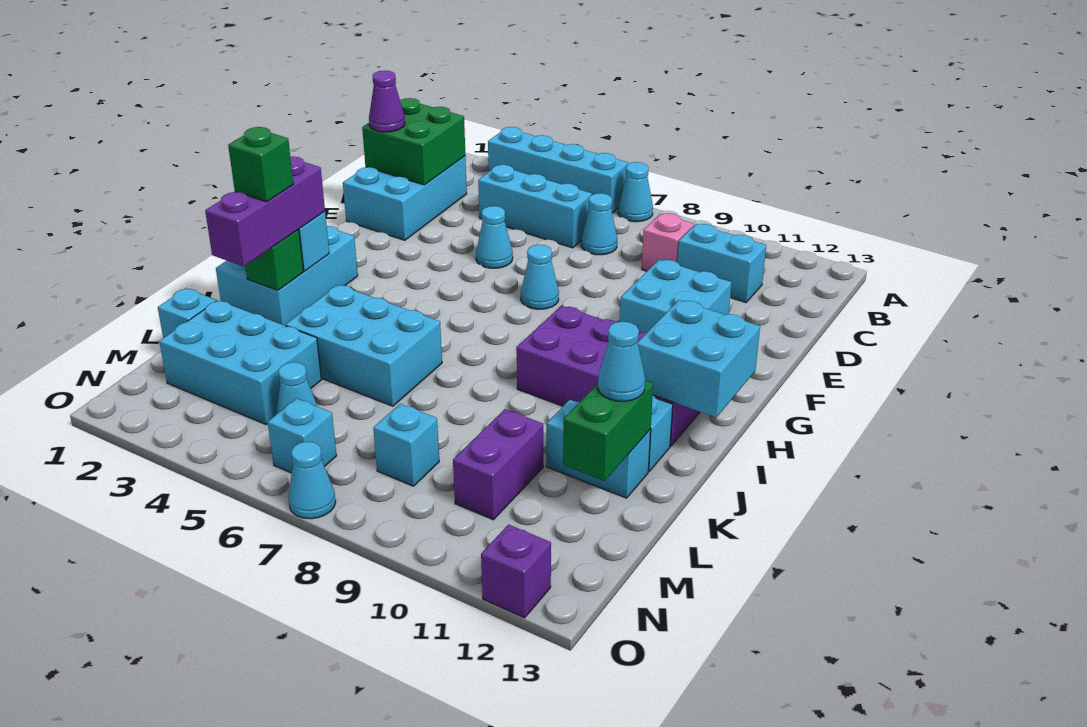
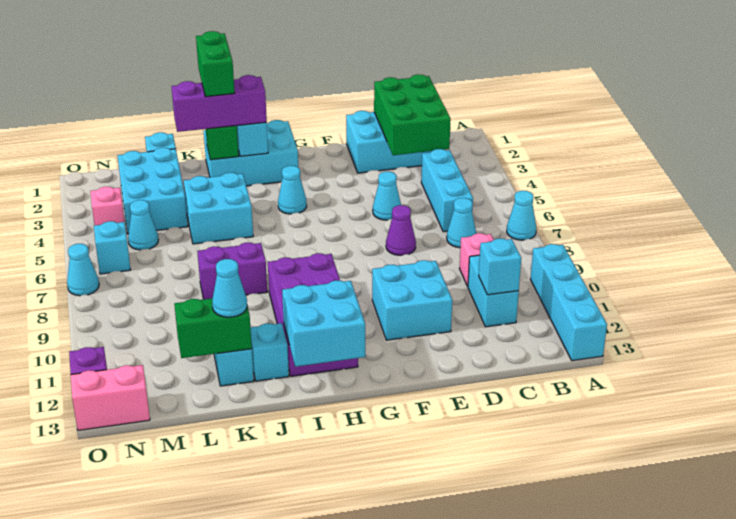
cyan 1x4 brick [488,127,628,213] -> cyan 1x4 brick moved to [530,244,607,361]
green 2x2 brick [362,98,465,185] -> green 2x3 brick [374,74,451,155]
purple 1x1 cone [369,71,405,132] -> purple 1x1 cone moved to [386,205,416,255]
cyan 1x1 cone [521,245,559,309] -> cyan 1x1 cone moved to [278,166,307,214]
green 1x1 brick [228,127,293,202] -> green 1x2 brick [196,31,235,97]
cyan 2x3 brick [286,285,442,406] -> cyan 2x2 brick [184,173,253,244]
purple 1x2 brick [453,409,543,520] -> purple 1x2 brick moved to [197,242,267,299]
cyan 1x1 brick [373,404,439,486] -> cyan 1x1 brick moved to [479,238,521,295]
none -> pink 1x1 brick [90,187,124,225]
none -> pink 1x2 brick [71,365,150,430]

